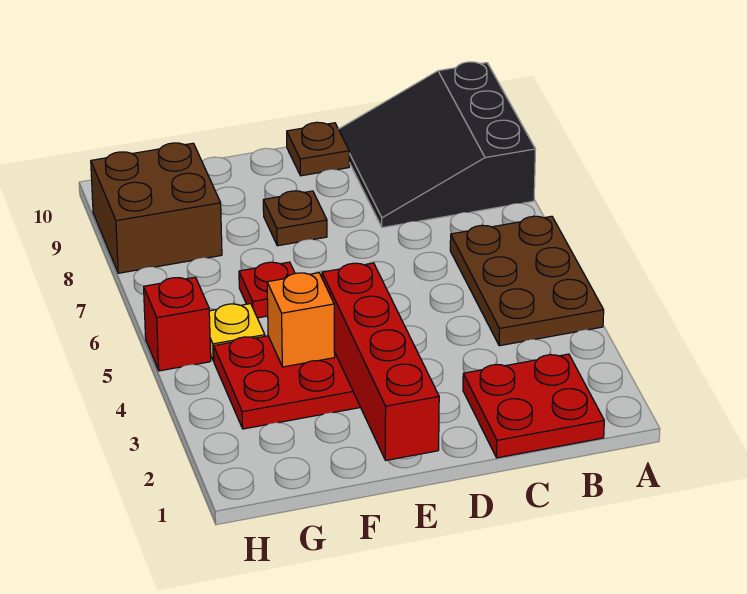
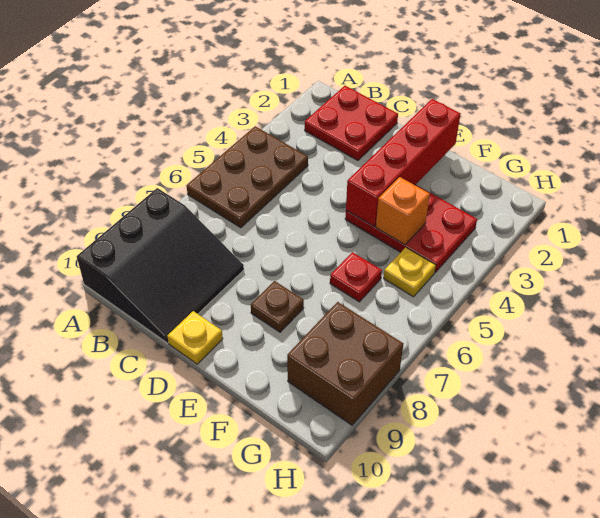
brown 1x1 plate [287,122,349,176] -> yellow 1x1 plate [167,311,223,364]
red 1x1 brick [144,277,211,371] -> none

